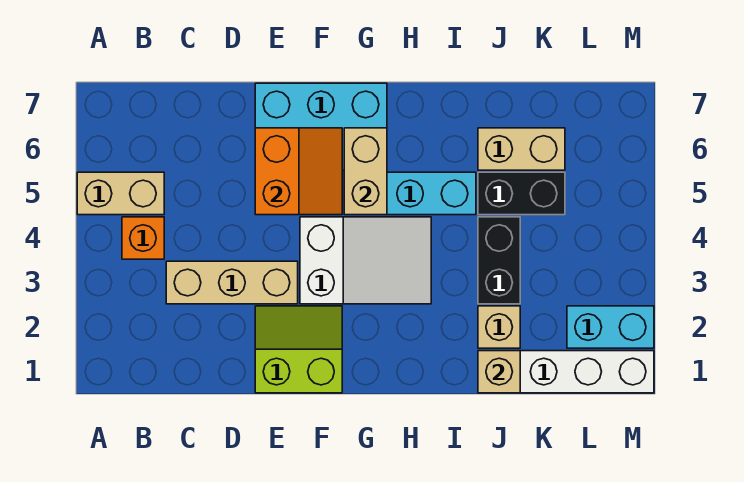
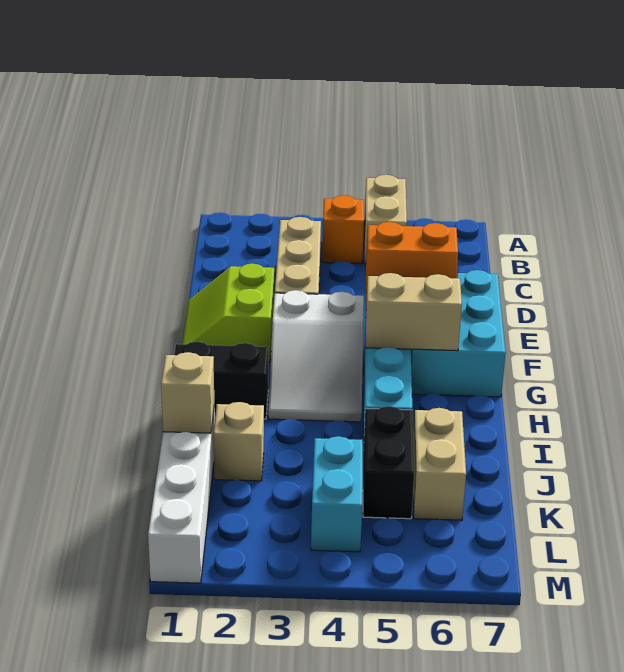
lime 2x2 slope [255,306,342,393] -> lime 2x2 slope turned to [182,264,274,362]
black 1x2 brick [478,217,520,304] -> black 1x2 brick moved to [174,342,268,419]
cyan 1x2 brick [567,306,654,348] -> cyan 1x2 brick moved to [311,436,363,552]

